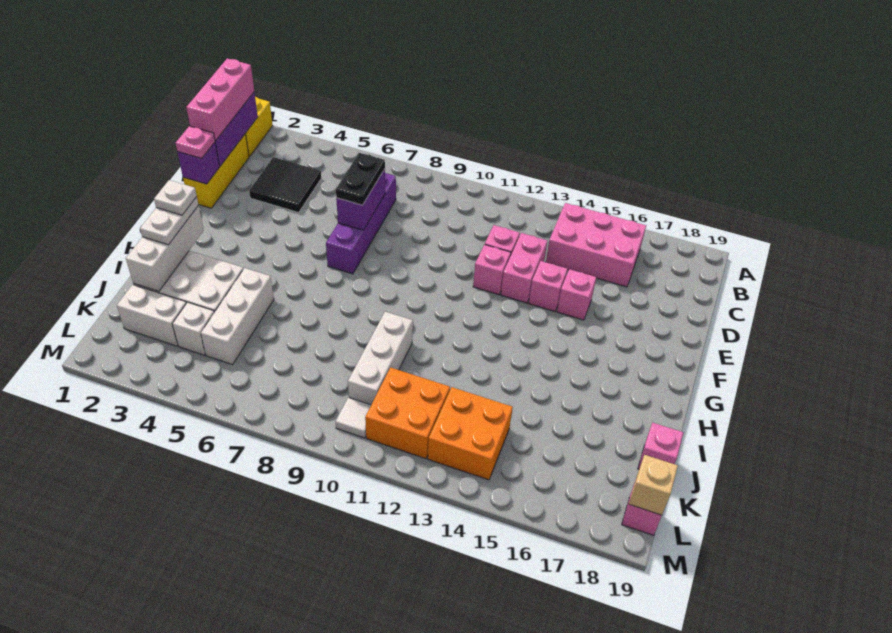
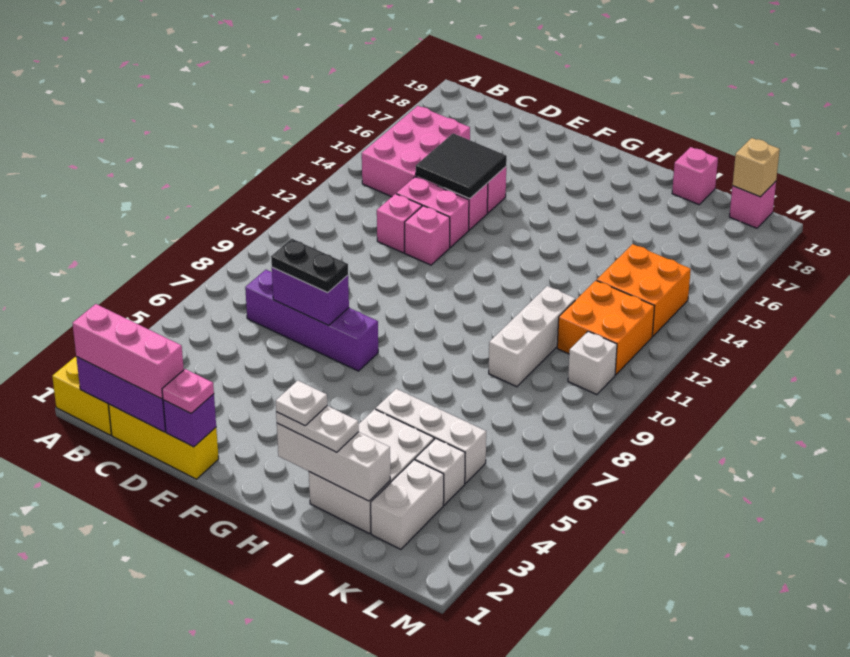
black 2x2 tile [249,157,321,212] -> black 2x2 tile moved to [416,133,507,199]
white 1x3 brick [348,312,413,405] -> white 1x3 brick turned to [489,286,575,387]
white 1x1 tile [336,397,371,438] -> white 1x1 brick [568,331,617,395]

